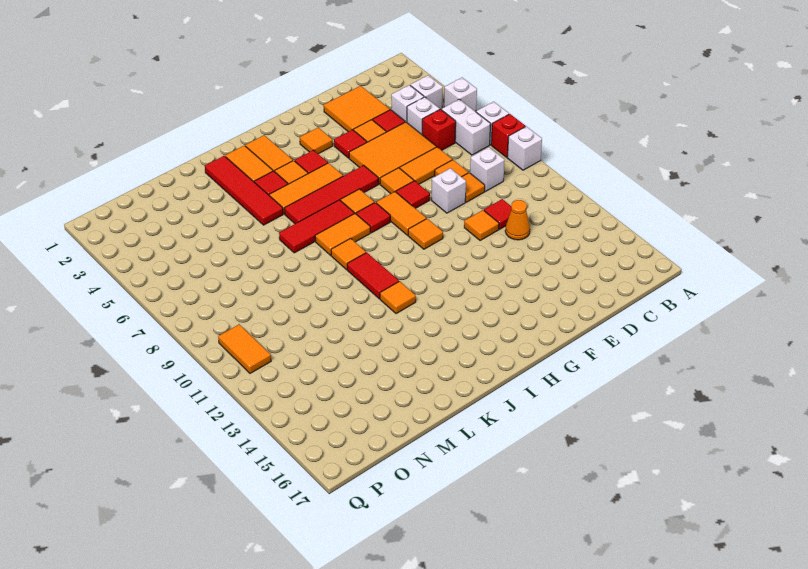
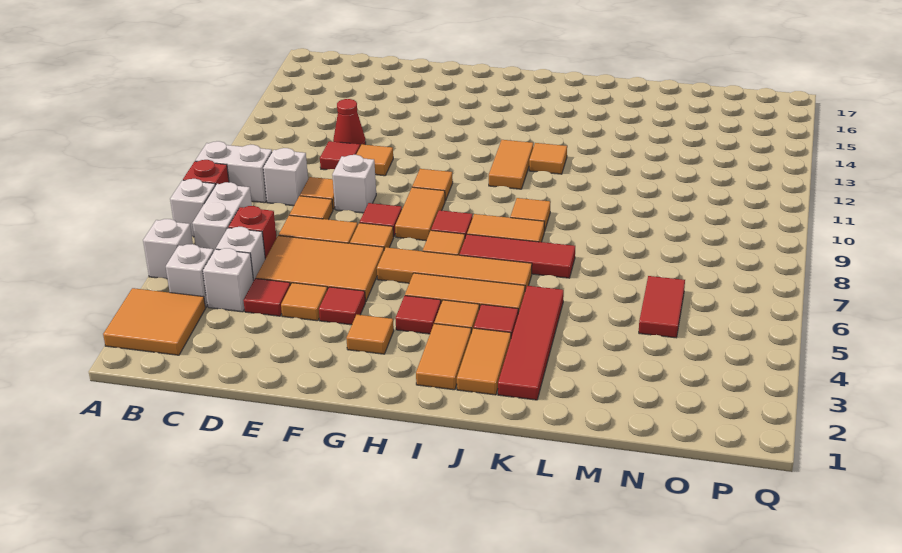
white 1x1 brick [507,126,542,170] -> white 1x2 brick [195,141,272,203]
orange 2x2 tile [324,86,390,132] -> orange 2x2 tile moved to [103,288,205,355]
orange 1x1 cone [505,200,530,240] -> red 1x1 cone [333,99,366,146]
red 1x4 tile [284,165,379,224] -> orange 1x4 tile [377,247,532,290]
red 1x2 tile [347,253,399,299] -> red 1x2 tile moved to [639,276,685,338]
orange 1x2 tile [218,324,271,373] -> orange 1x2 tile moved to [489,140,533,189]

